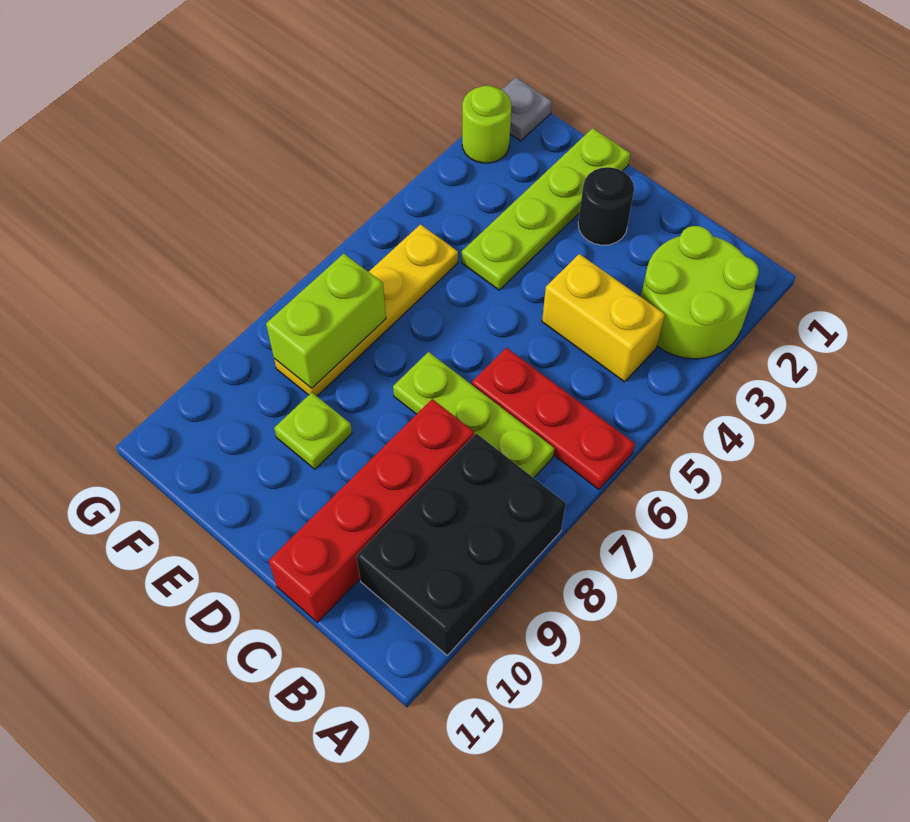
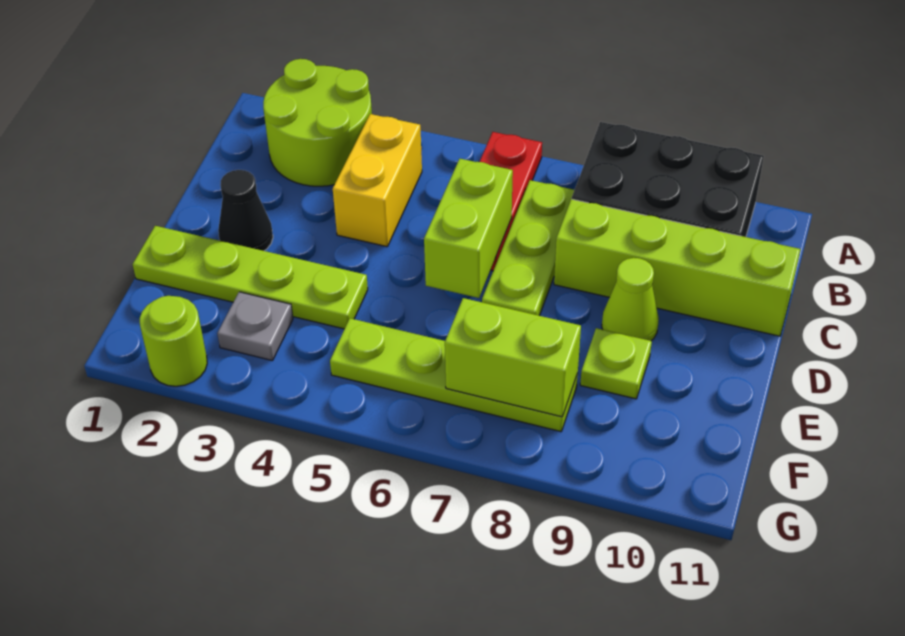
none -> lime 1x2 brick [424,159,513,298]
red 1x4 brick [269,399,474,622] -> lime 1x4 brick [554,199,800,336]
black 1x1 round brick [578,167,634,245] -> black 1x1 cone [218,170,273,251]
none -> lime 1x1 cone [602,258,659,341]
yellow 1x4 plate [274,224,458,396] -> lime 1x4 plate [330,318,578,432]
grey 1x1 plate [502,77,552,141] -> grey 1x1 plate moved to [217,292,293,361]

